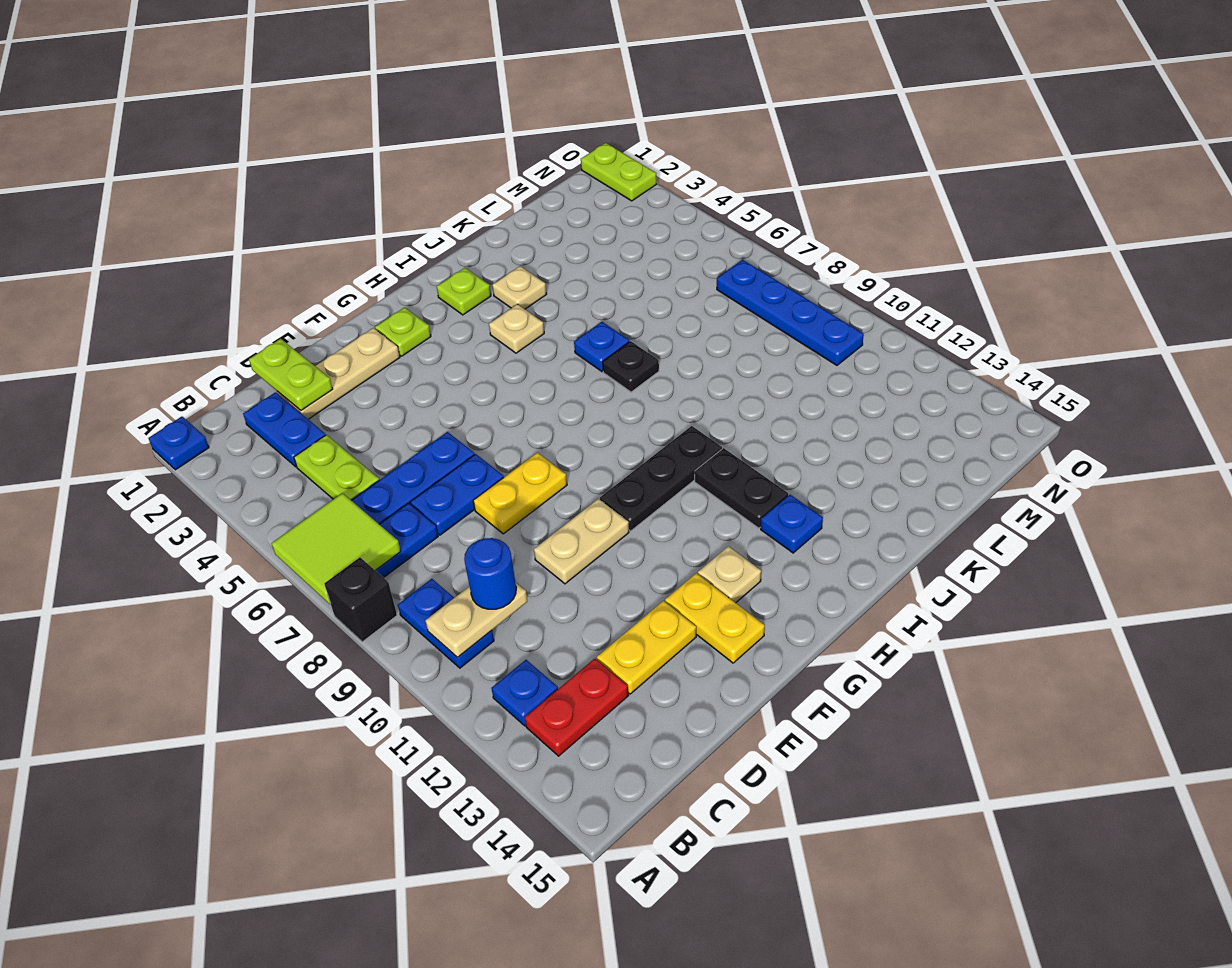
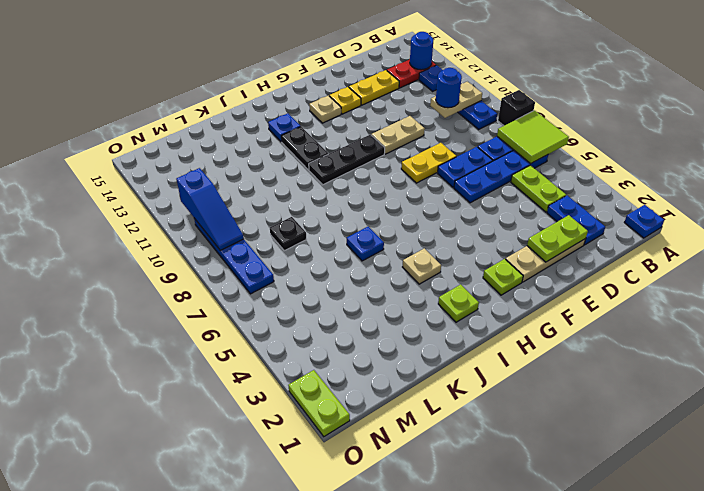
none -> blue 1x1 round brick [410,32,433,70]
lime 1x2 plate [249,339,333,410] -> lime 1x2 plate turned to [527,215,588,262]
yellow 1x2 plate [665,573,765,663] -> yellow 1x1 plate [329,87,361,114]
tan 1x1 plate [492,266,547,309] -> none
black 1x1 plate [603,341,659,392] -> black 1x1 plate moved to [270,217,306,251]
none -> blue 1x3 slope [176,168,244,251]

